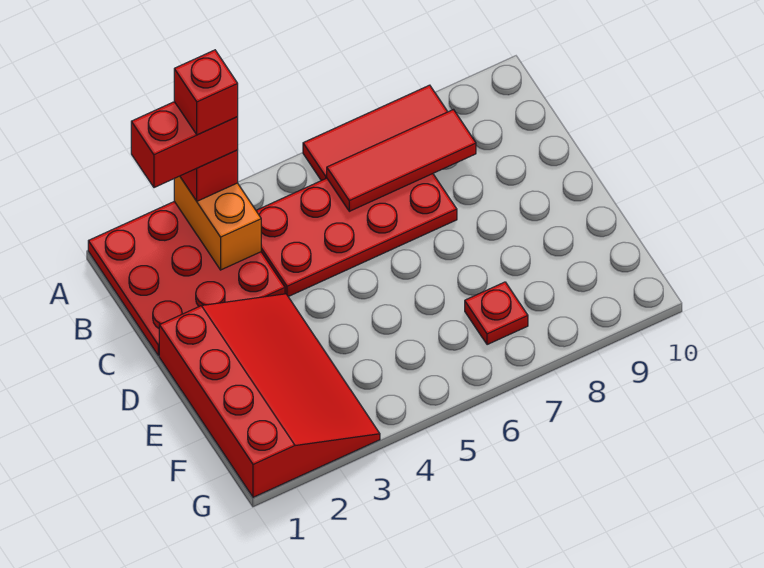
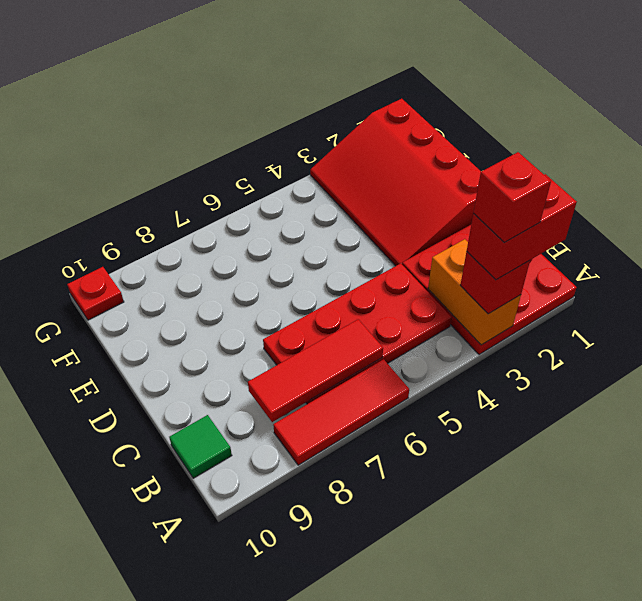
none -> green 1x1 tile [169,415,232,478]
red 1x1 plate [465,282,528,345] -> red 1x1 plate moved to [67,267,124,320]

